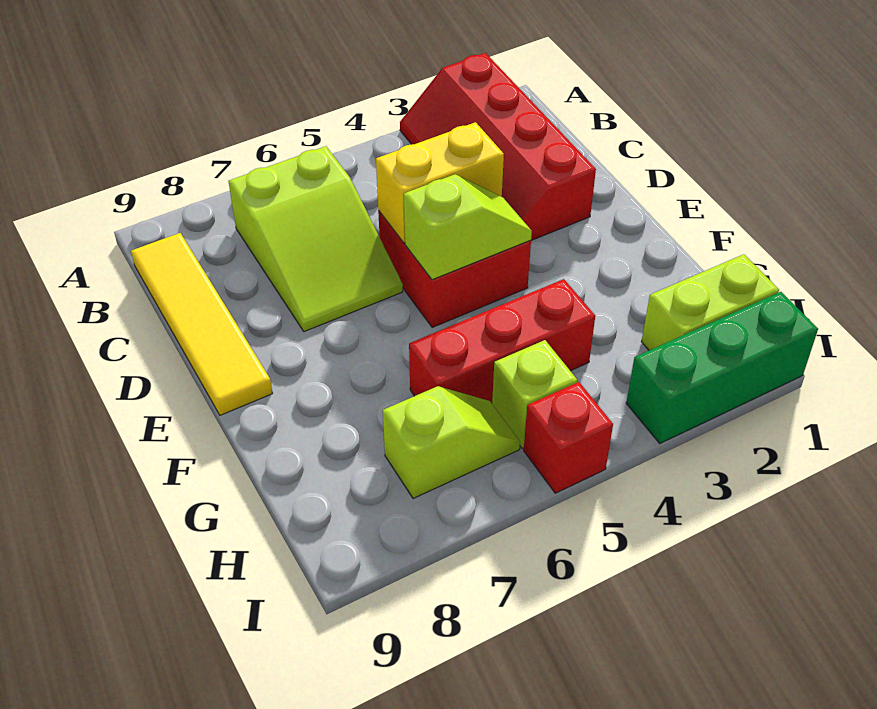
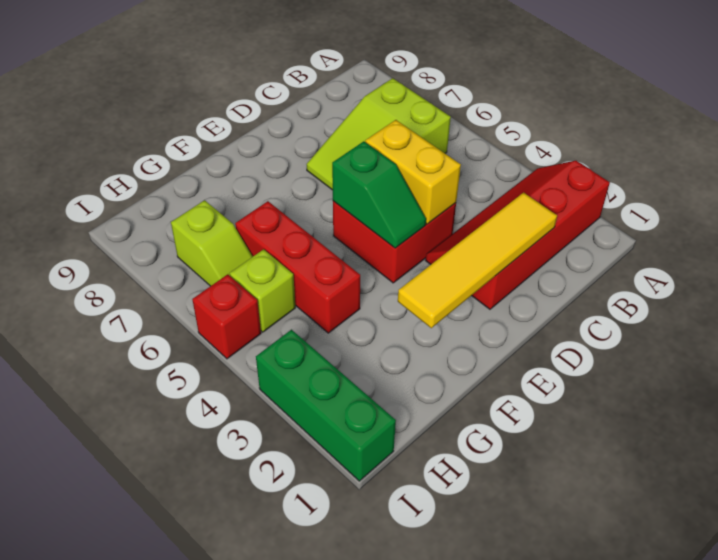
yellow 1x4 tile [131,233,272,415] -> yellow 1x4 tile moved to [398,193,557,328]
lime 1x2 slope [404,174,532,280] -> green 1x2 slope [332,141,426,248]
lime 1x2 brick [642,254,779,350] -> none

